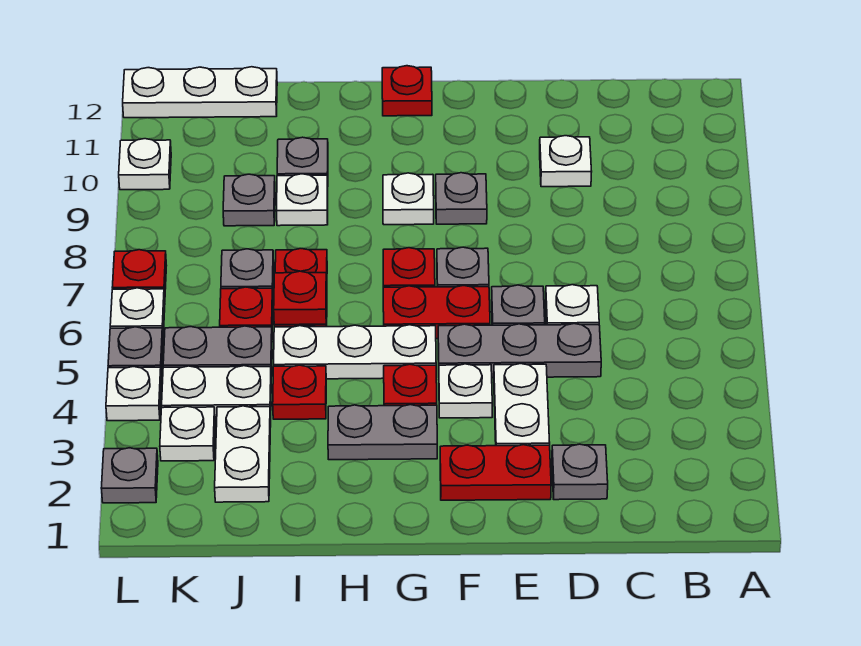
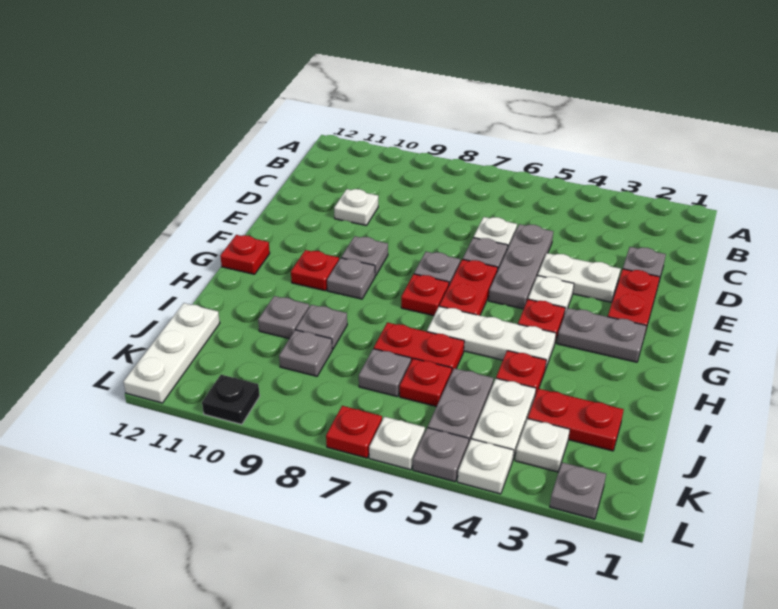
grey 1x2 plate [328,405,437,460] -> grey 1x2 plate turned to [557,308,647,362]
white 1x3 plate [274,325,436,379] -> white 1x3 plate turned to [427,306,556,370]
white 1x1 plate [383,173,434,225] -> grey 1x1 plate [327,258,375,299]
red 1x1 plate [274,271,327,325] -> red 1x1 plate moved to [291,250,339,291]
white 1x1 plate [276,174,328,226] -> grey 1x1 plate [296,305,347,349]
white 1x2 plate [215,406,271,502] -> red 1x2 plate [528,389,624,451]
white 1x1 plate [119,139,171,190] -> black 1x1 plate [202,375,260,424]

